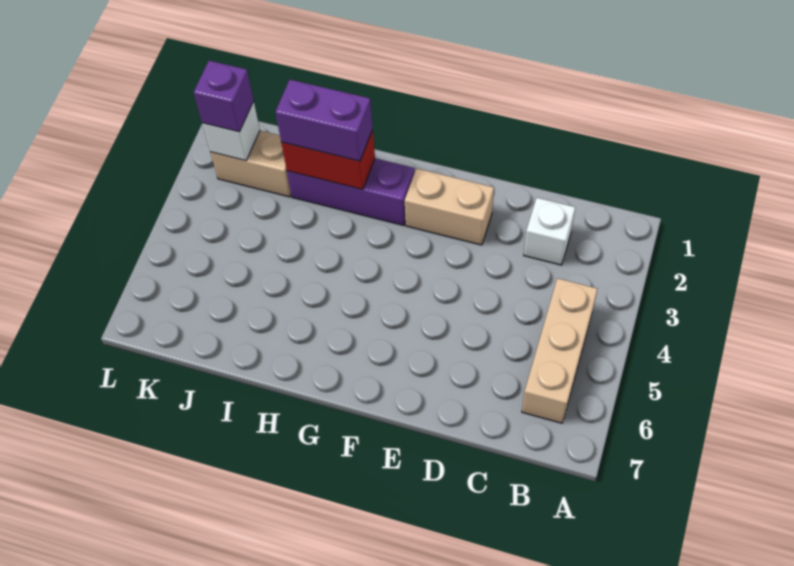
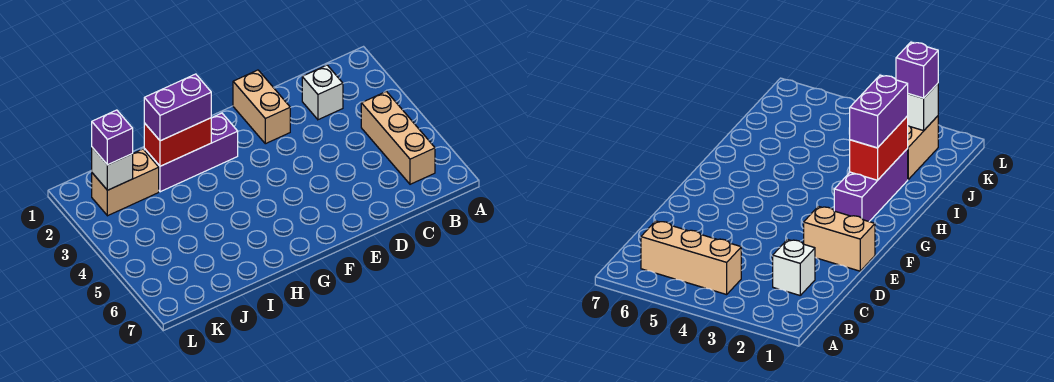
tan 1x2 brick [405,168,494,245] -> tan 1x2 brick turned to [233,70,290,144]

